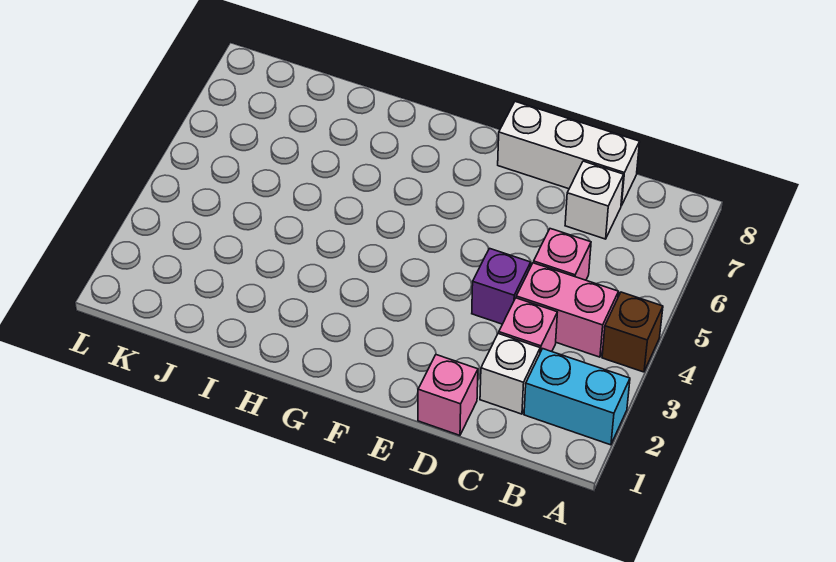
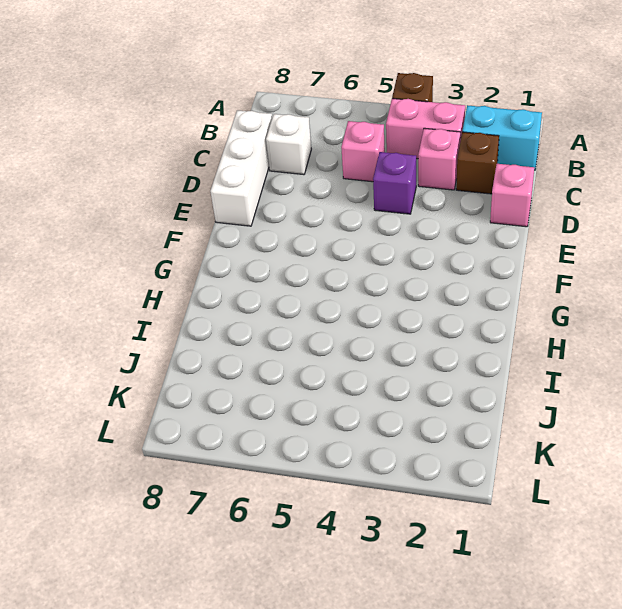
cyan 1x2 brick [524,349,630,445] -> cyan 1x2 brick turned to [462,105,542,170]
pink 1x2 brick [516,263,618,357] -> pink 1x2 brick turned to [386,98,465,159]
white 1x1 brick [480,333,540,414] -> brown 1x1 brick [456,132,499,194]

